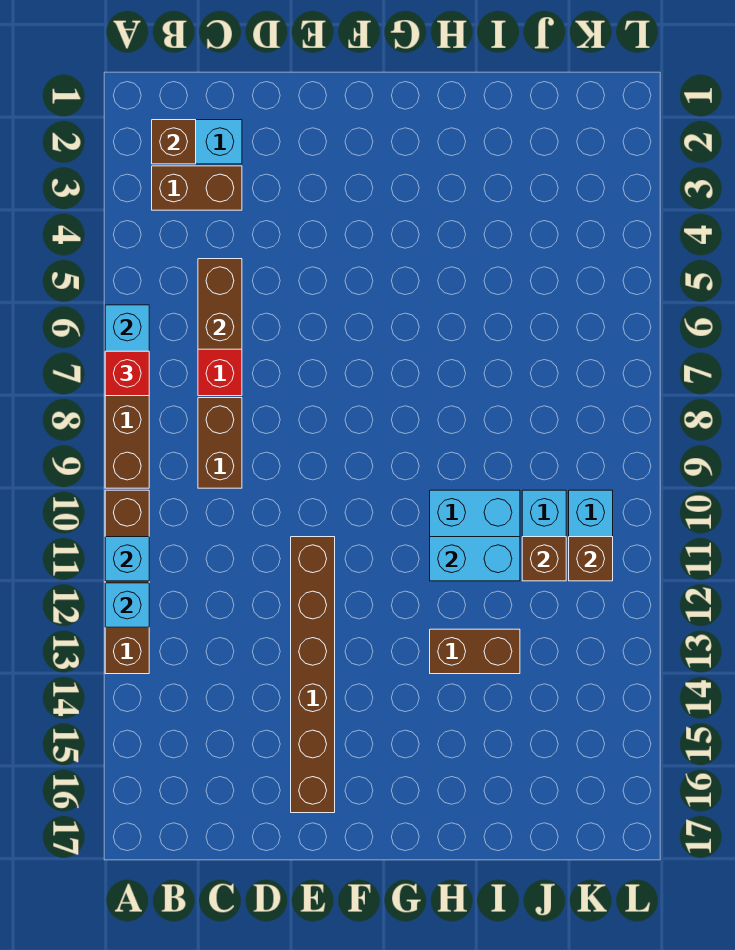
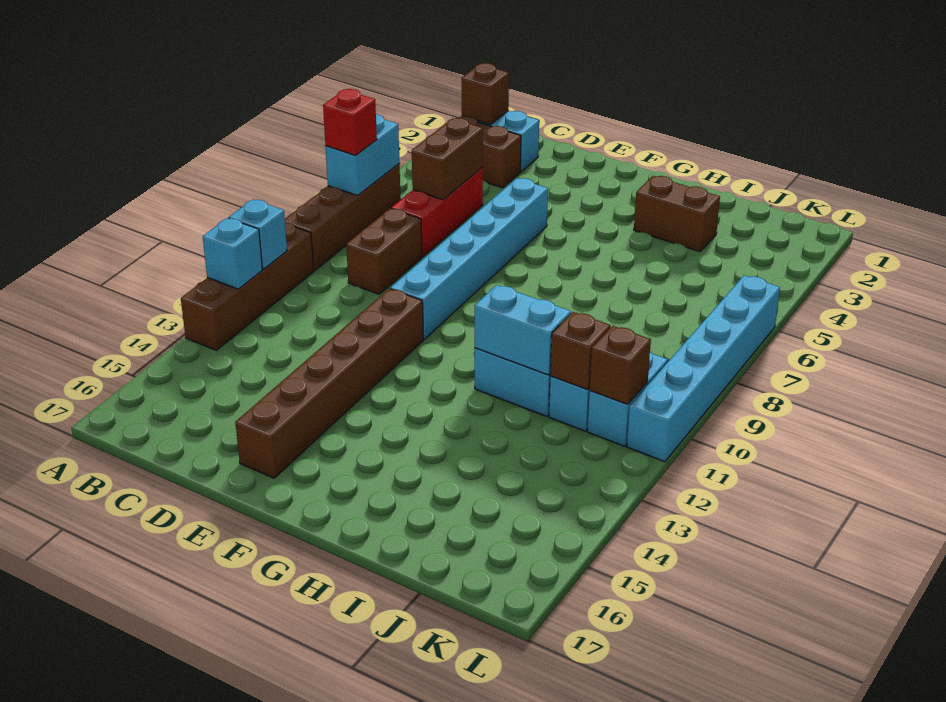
none -> cyan 1x6 brick [390,178,548,339]
brown 1x2 brick [430,629,520,674] -> brown 1x2 brick moved to [634,176,720,252]
none -> cyan 1x6 brick [627,276,780,462]

